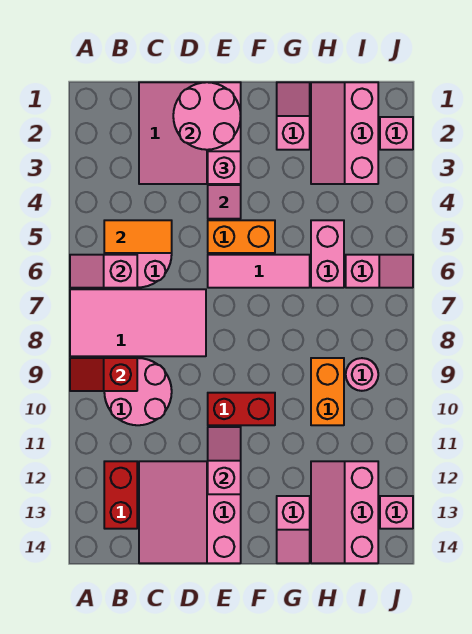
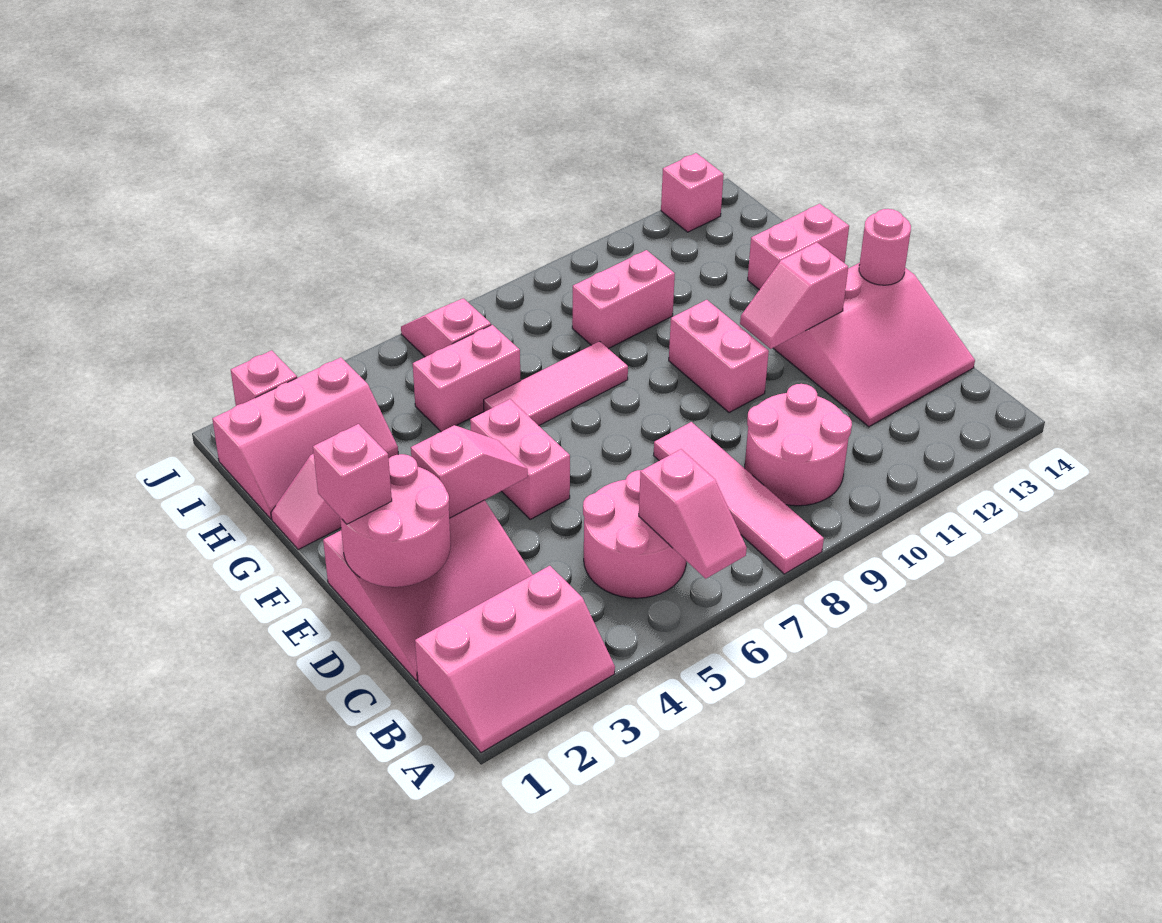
pink 2x4 tile [70,289,206,356] -> pink 1x4 tile [654,422,824,574]
red 1x2 slope [70,358,137,391] -> none
orange 1x2 tile [104,220,172,253] -> none
red 1x2 brick [104,461,137,529] -> none
pink 1x1 brick [208,151,241,184] -> pink 1x1 brick moved to [313,424,392,524]
orange 1x2 brick [208,220,275,253] -> pink 1x2 brick [470,399,570,519]
pink 1x3 tile [208,255,310,288] -> pink 1x3 tile turned to [484,341,628,426]
red 1x2 brick [208,393,275,425] -> pink 1x2 brick [669,300,769,413]
pink 1x2 slope [277,496,310,563] -> pink 1x2 brick [748,204,849,290]
orange 1x2 brick [311,358,344,425] -> pink 1x2 brick [572,250,675,349]
pink 2x3 slope [311,461,378,563] -> pink 2x3 slope moved to [415,566,615,753]
pink 1x1 round brick [346,358,378,391] -> pink 1x1 round brick moved to [859,209,911,285]

